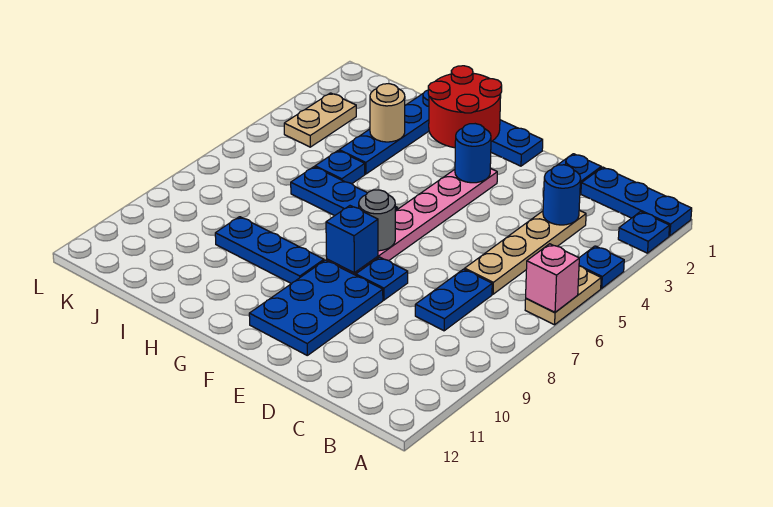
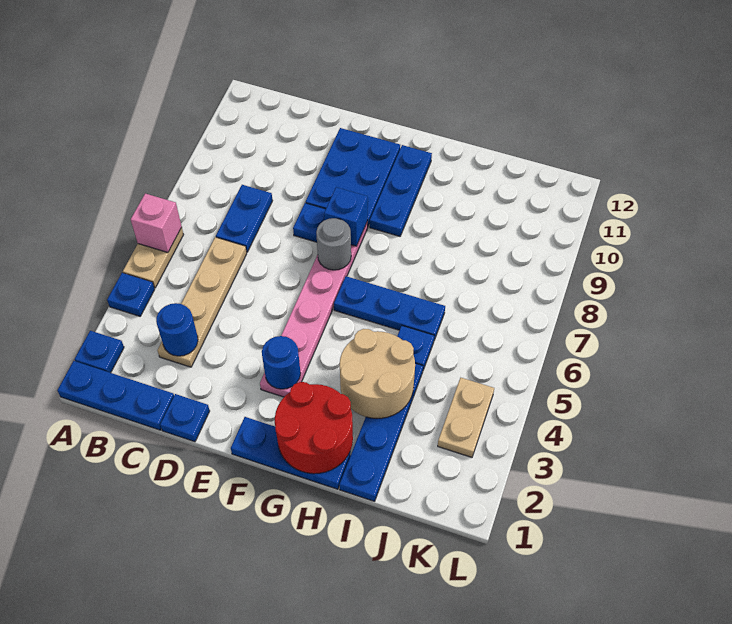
blue 1x3 plate [215,217,324,284] -> blue 1x3 plate turned to [370,145,432,236]
tan 1x1 round brick [370,84,405,142] -> tan 2x2 round brick [340,329,415,418]

